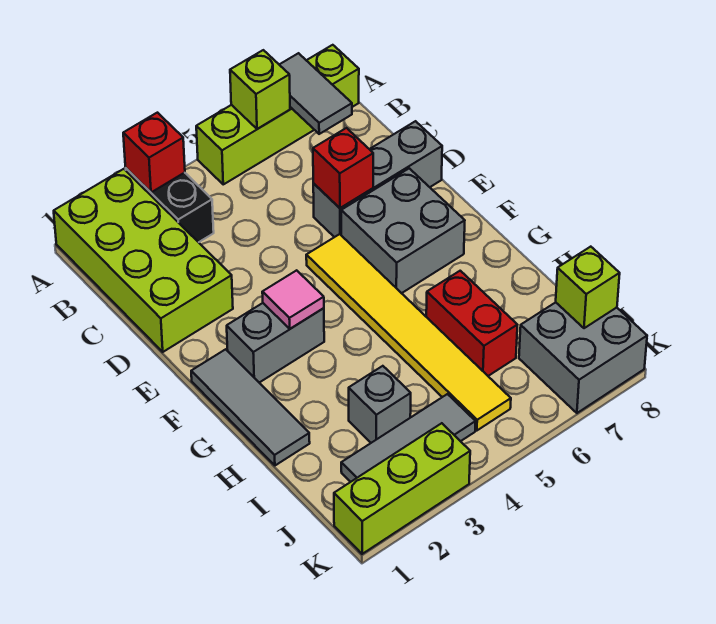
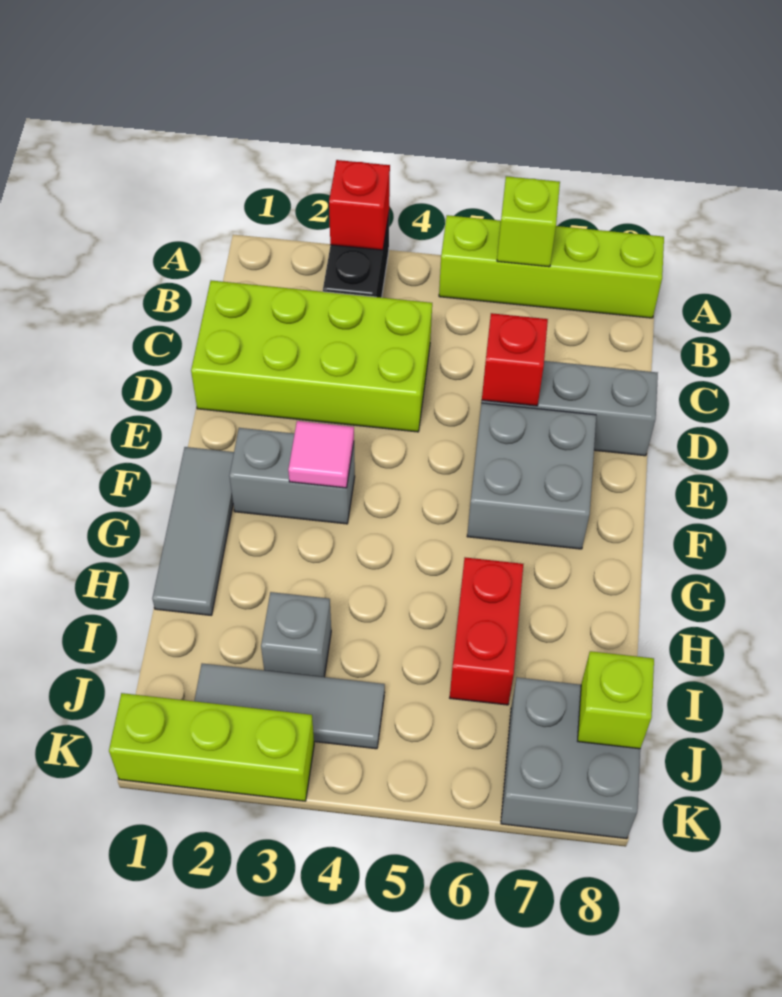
lime 2x4 brick [54,169,233,352] -> lime 2x4 brick turned to [191,281,432,432]
grey 1x2 tile [279,53,352,134] -> none
yellow 1x6 tile [306,234,511,430] -> none

